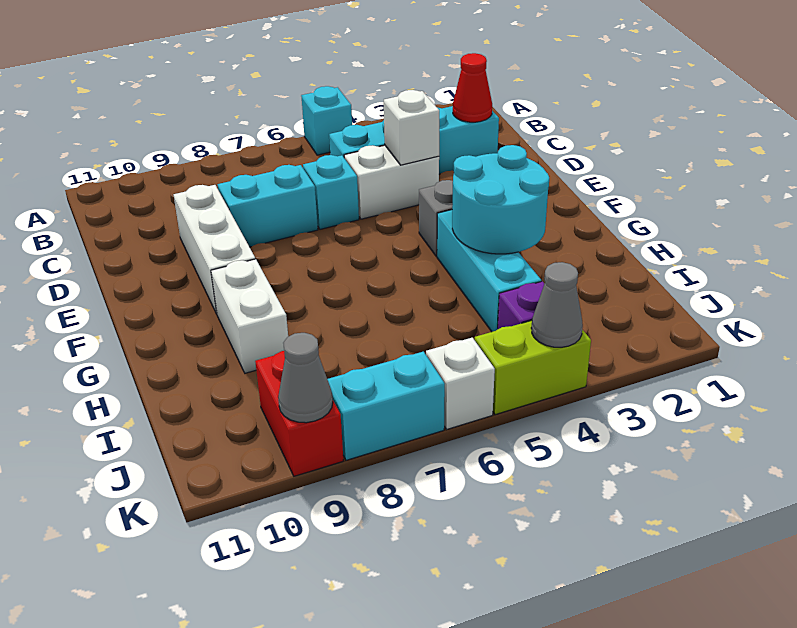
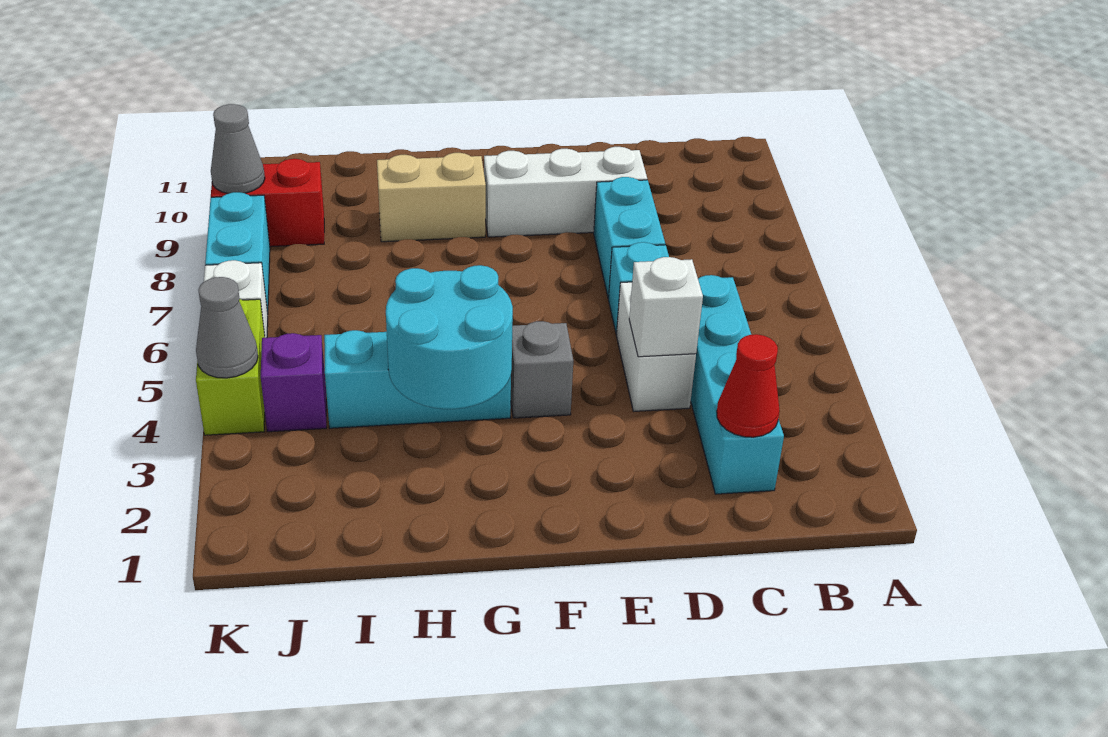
cyan 1x1 brick [301,86,352,155] -> none
white 1x2 brick [211,259,288,373] -> tan 1x2 brick [377,153,486,242]

